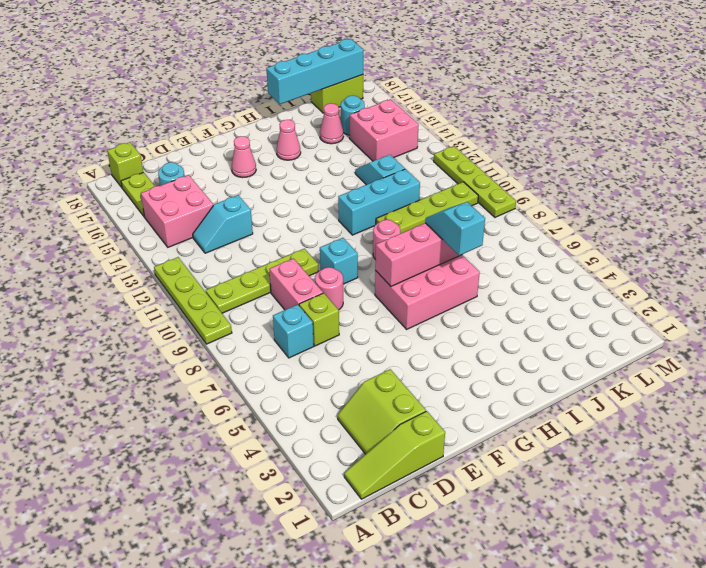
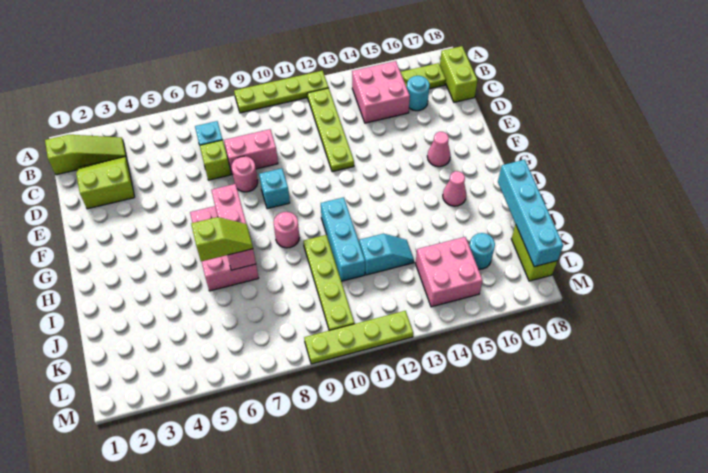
lime 1x3 slope [344,411,445,499] -> lime 1x3 slope turned to [45,135,126,175]
lime 1x4 plate [206,249,319,313] -> lime 1x4 plate moved to [307,88,354,172]
lime 1x1 brick [107,142,143,187] -> lime 1x2 brick [440,46,477,102]
cyan 1x2 slope [193,195,253,253] -> none
cyan 1x2 slope [425,202,485,256] -> lime 1x2 slope [191,217,253,262]
pink 1x1 cone [320,103,344,144] -> none

